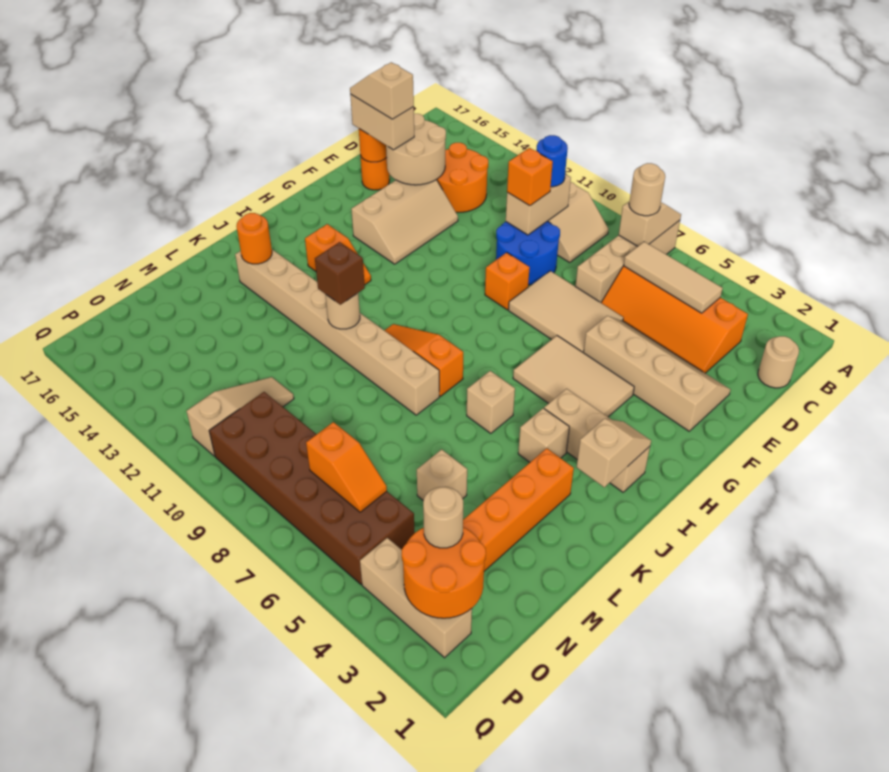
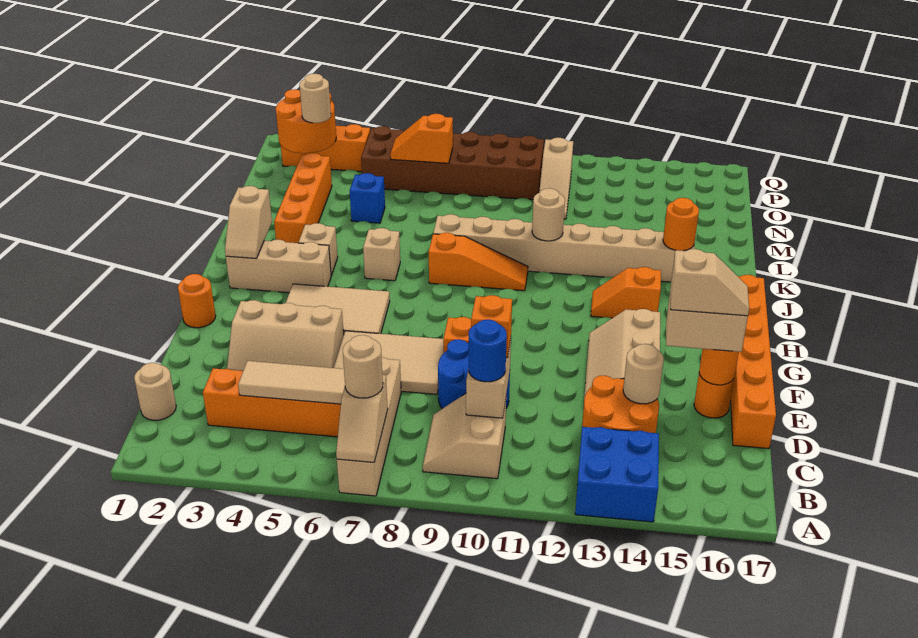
none -> blue 2x2 brick [575,427,659,522]
tan 2x2 round brick [386,114,446,185] -> tan 1x1 round brick [623,344,664,404]
none -> orange 1x6 brick [731,275,776,449]
tan 2x4 slope [584,316,731,431] -> tan 2x3 slope [227,300,344,371]
none -> orange 1x1 round brick [178,274,216,328]
brown 1x1 brick [315,242,365,305] -> none
tan 1x1 brick [417,449,467,500] -> blue 1x1 brick [350,173,385,223]
tan 1x3 brick [360,538,472,658] -> orange 1x3 brick [281,124,370,172]

